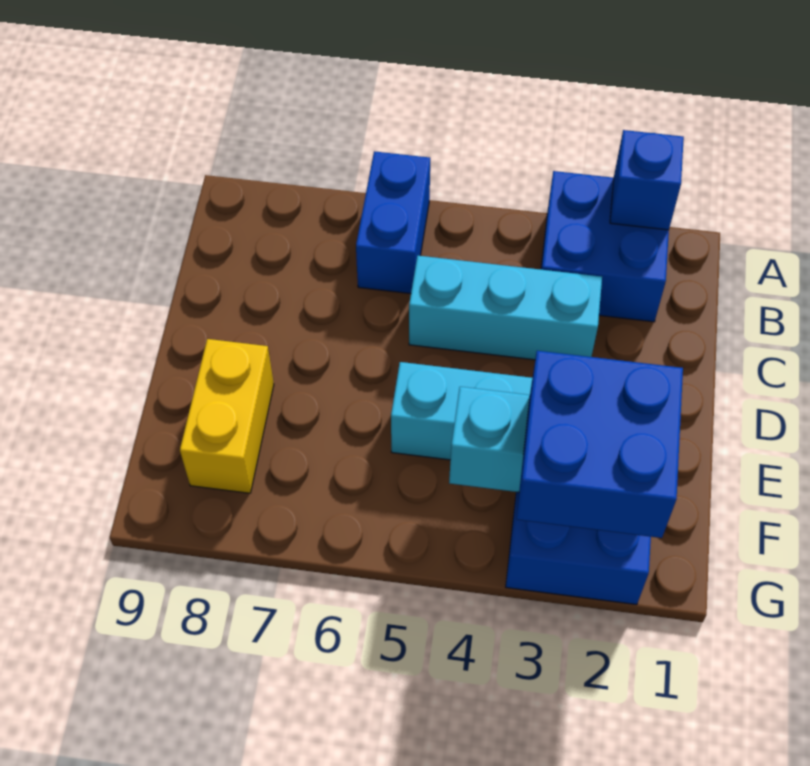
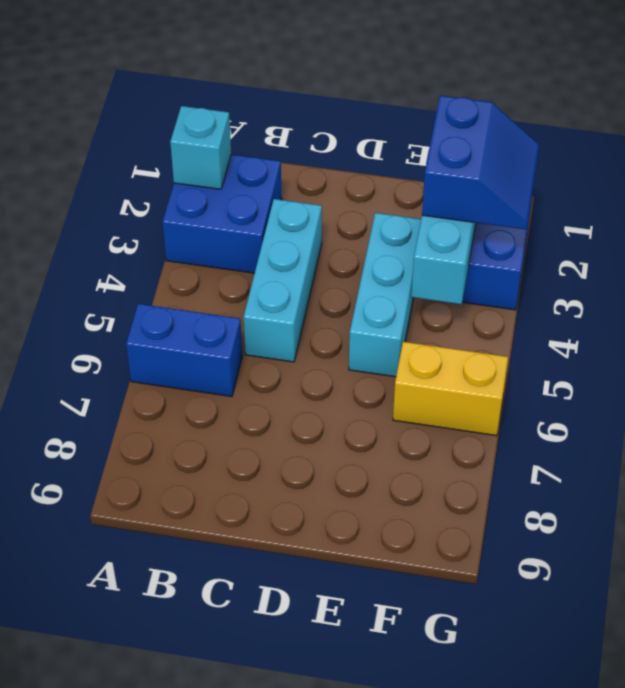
blue 1x1 brick [610,130,684,230] -> cyan 1x1 brick [170,106,231,189]
yellow 1x2 brick [180,339,274,493] -> yellow 1x2 brick moved to [393,342,508,436]
blue 2x2 brick [516,351,683,538] -> blue 2x2 slope [422,95,539,230]

